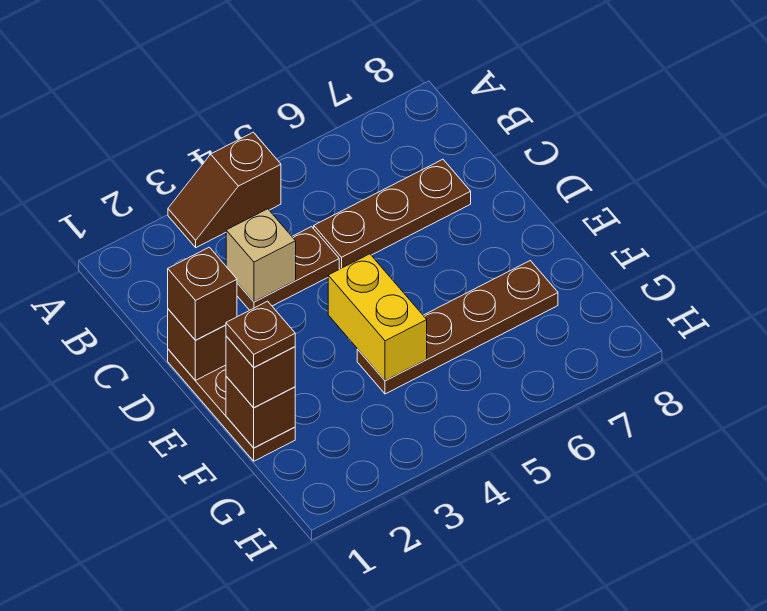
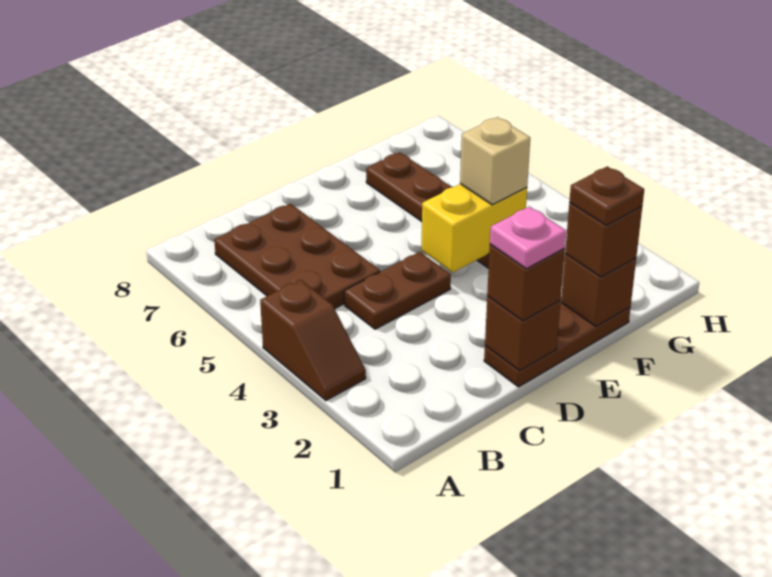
brown 1x2 plate [237,227,339,310] -> brown 1x2 plate turned to [344,252,451,329]
tan 1x1 brick [226,209,296,302] -> tan 1x1 brick moved to [460,117,530,205]
brown 1x3 plate [314,159,471,269] -> brown 2x3 plate [214,204,380,309]
none -> pink 1x1 plate [490,207,566,269]

